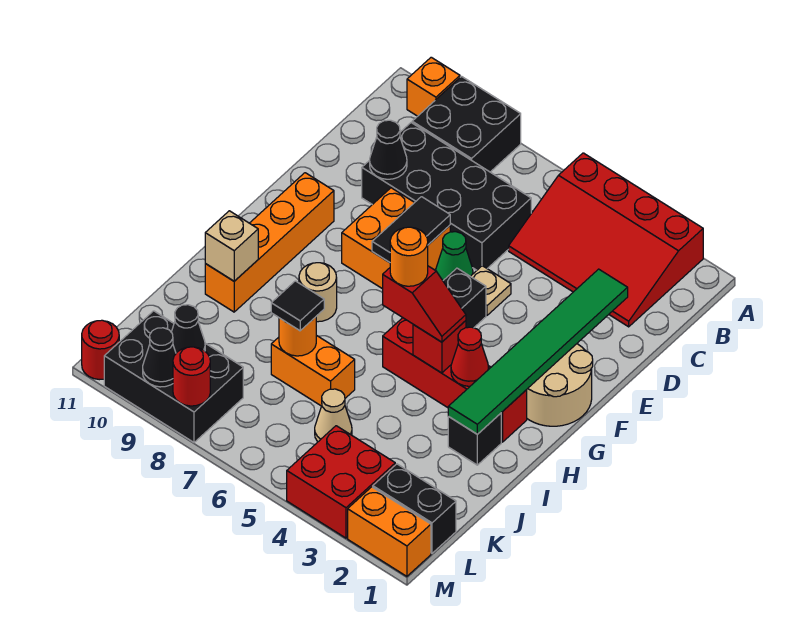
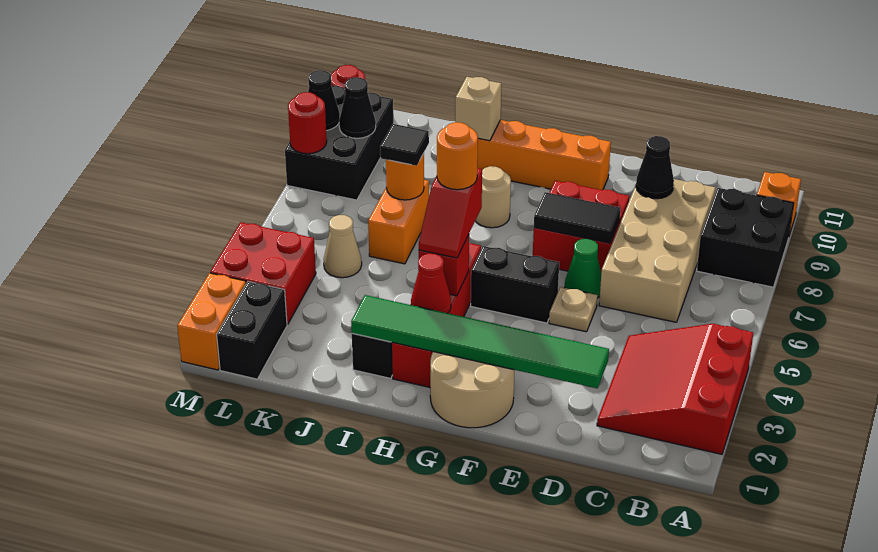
red 3x4 slope [509,153,703,327] -> red 3x3 slope [597,324,753,454]
black 2x4 brick [362,123,531,270] -> tan 2x4 brick [599,179,715,322]
orange 2x2 brick [342,188,450,289] -> red 2x2 brick [533,181,629,272]

